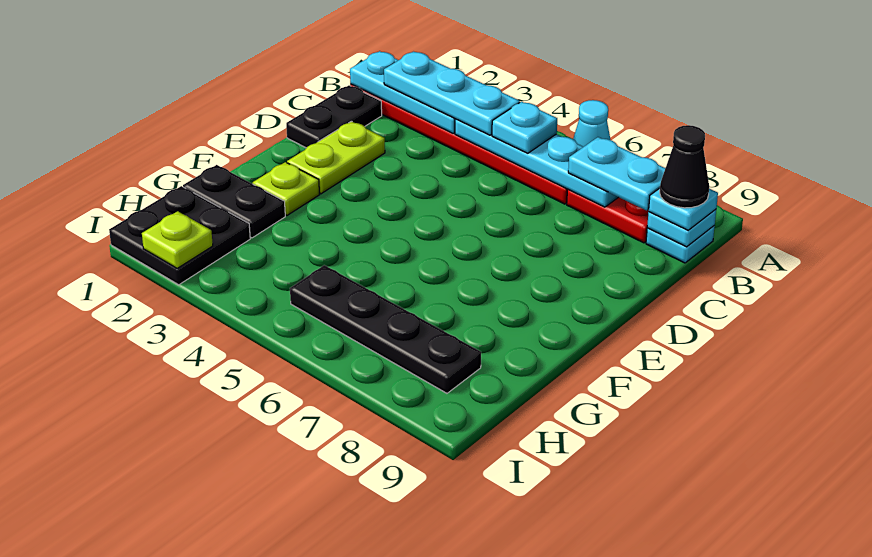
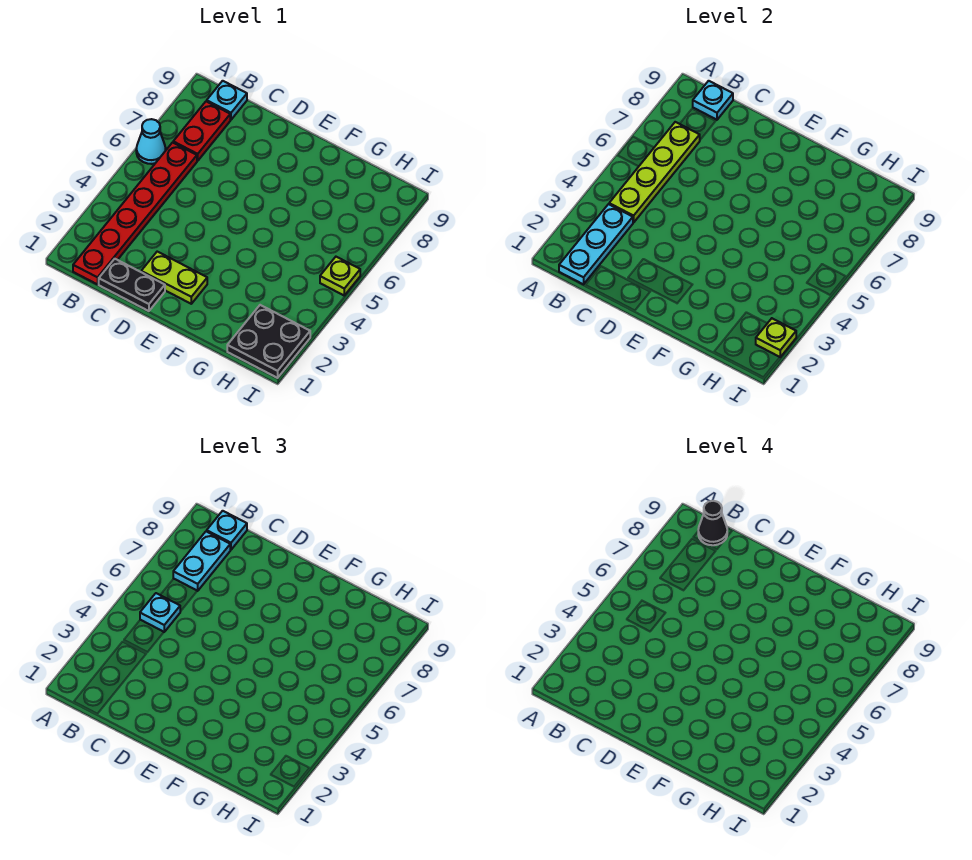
cyan 1x3 plate [384,52,520,135] -> none
cyan 1x4 plate [455,119,618,207] -> lime 1x4 plate [609,122,700,223]
lime 1x1 plate [253,162,319,215] -> lime 1x1 plate moved to [320,257,360,295]
black 1x2 plate [183,165,285,238] -> none
black 1x4 plate [290,265,481,393] -> none

